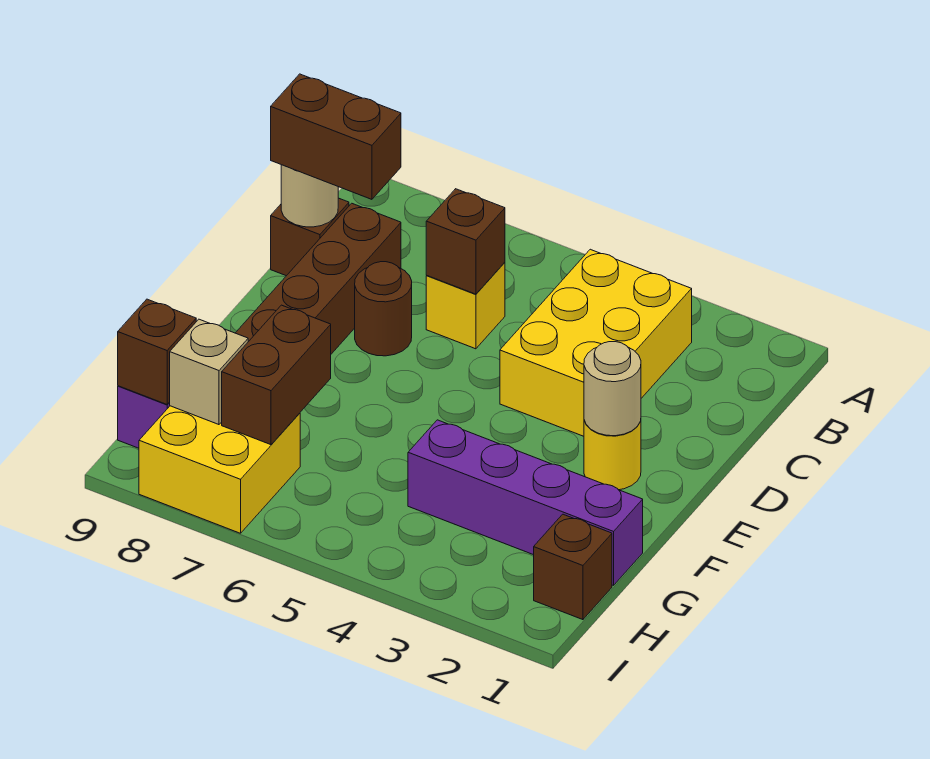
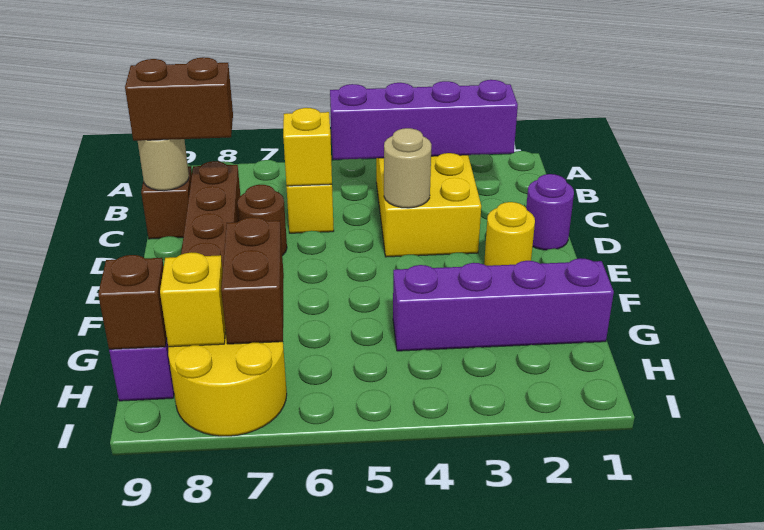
none -> purple 1x4 brick [330,80,518,160]
brown 1x1 brick [426,189,505,294] -> yellow 1x1 brick [283,108,332,186]
none -> purple 1x1 round brick [526,174,574,250]
tan 1x1 round brick [584,342,641,436] -> tan 1x1 round brick moved to [384,128,431,208]
brown 1x1 brick [534,514,612,620] -> none
yellow 2x2 brick [139,406,300,533] -> yellow 2x2 round brick [168,330,287,436]
tan 1x1 brick [170,319,248,425] -> yellow 1x1 brick [160,252,226,347]

